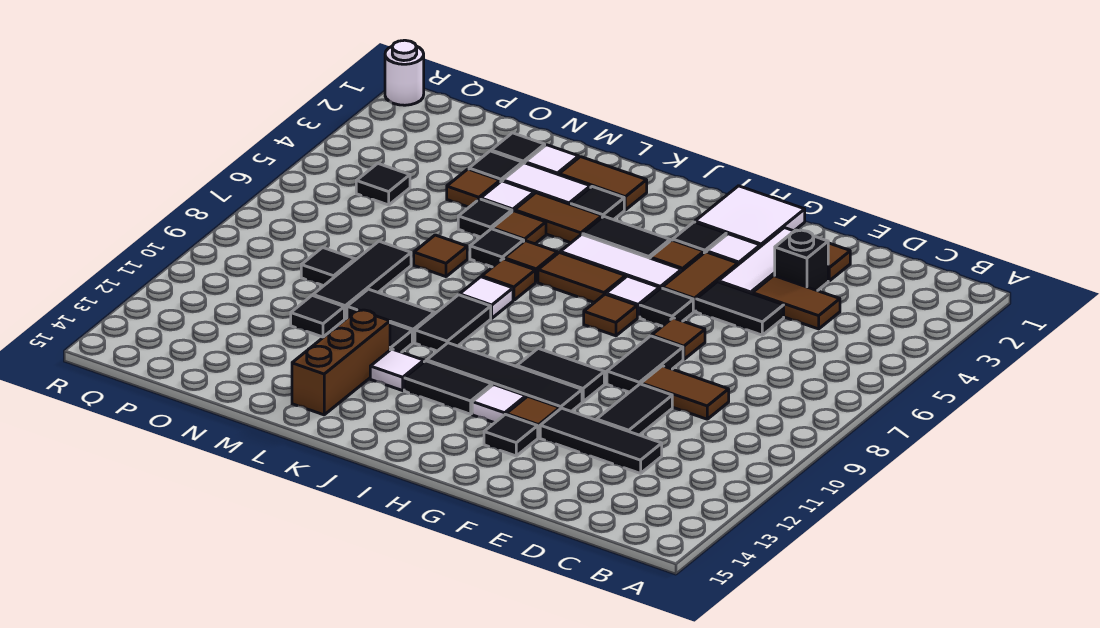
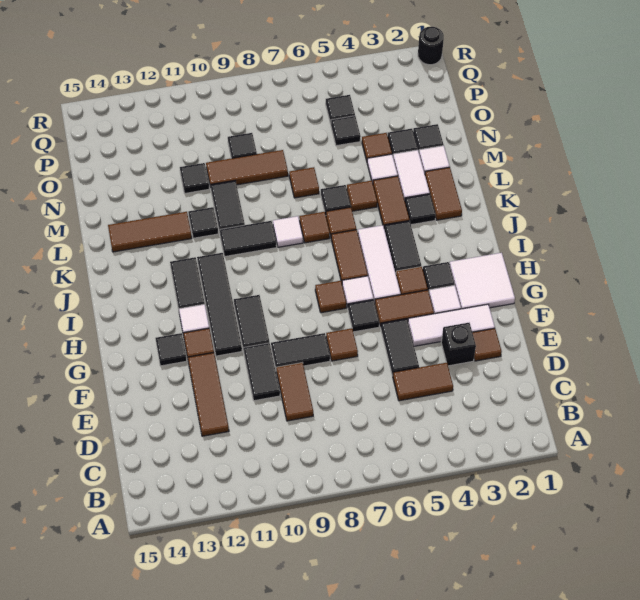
brown 1x2 tile [752,276,840,329] -> brown 1x2 tile turned to [393,363,453,401]
black 1x3 tile [540,408,662,473] -> brown 1x3 tile [188,353,229,436]
black 1x2 tile [597,384,672,435] -> black 1x2 tile turned to [243,343,280,401]
white 1x1 tile [370,349,424,391] -> none
brown 1x3 brick [292,310,390,415] -> brown 1x3 tile [108,212,192,252]
black 1x1 tile [458,199,512,237] -> black 1x1 tile moved to [331,116,361,146]
black 1x3 tile [313,241,411,319] -> brown 1x3 tile [206,150,288,188]
white 1x1 round brick [385,40,424,105] -> black 1x1 round brick [418,27,444,65]

